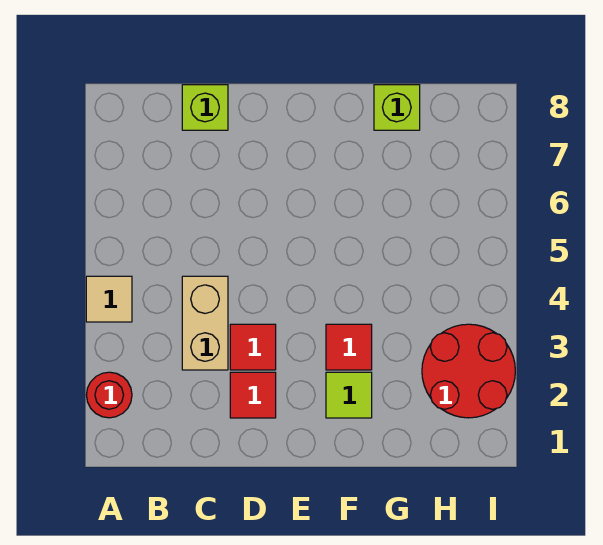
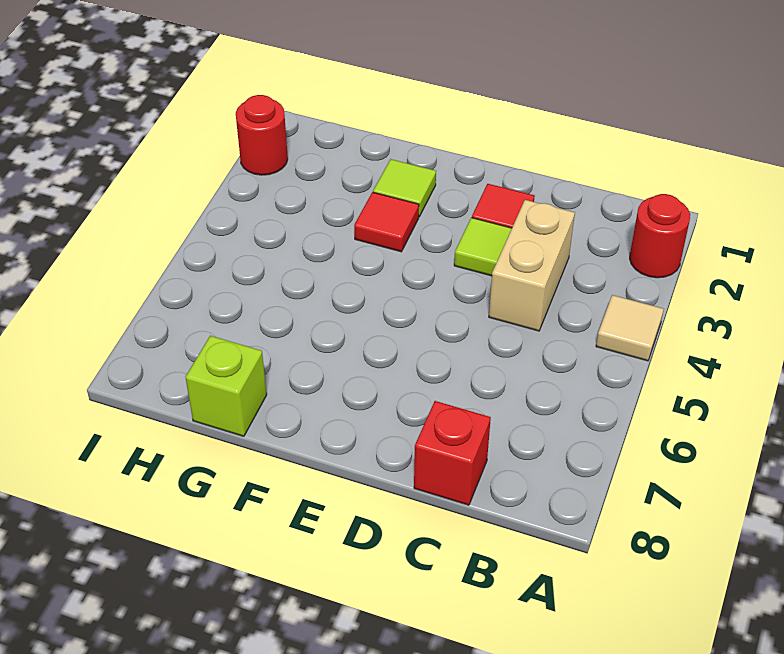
lime 1x1 brick [182,85,228,130] -> red 1x1 brick [414,401,491,505]
red 1x1 tile [230,324,276,370] -> lime 1x1 tile [454,218,512,276]
red 2x2 round brick [422,324,515,418] -> red 1x1 round brick [236,95,288,175]

